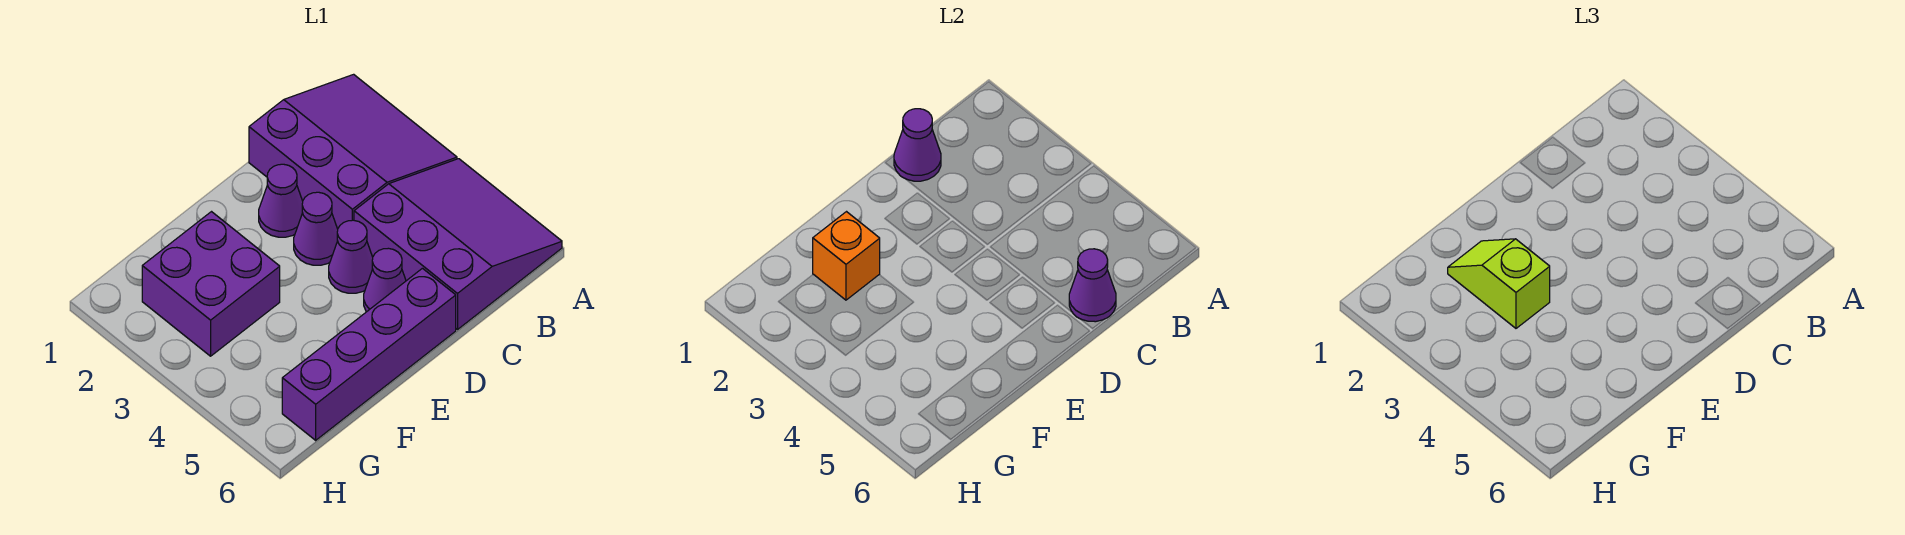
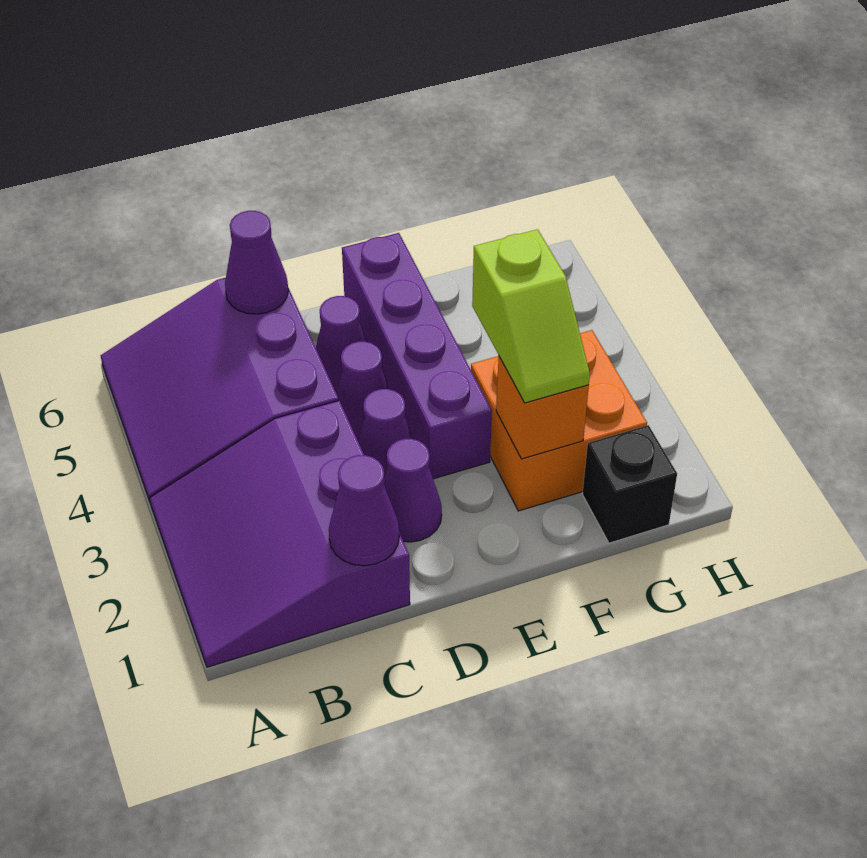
purple 1x4 brick [282,268,456,440] -> purple 1x4 brick turned to [342,233,492,479]
purple 2x2 brick [142,212,280,356] -> orange 2x2 brick [471,330,647,511]
none -> black 1x1 brick [582,425,677,543]

